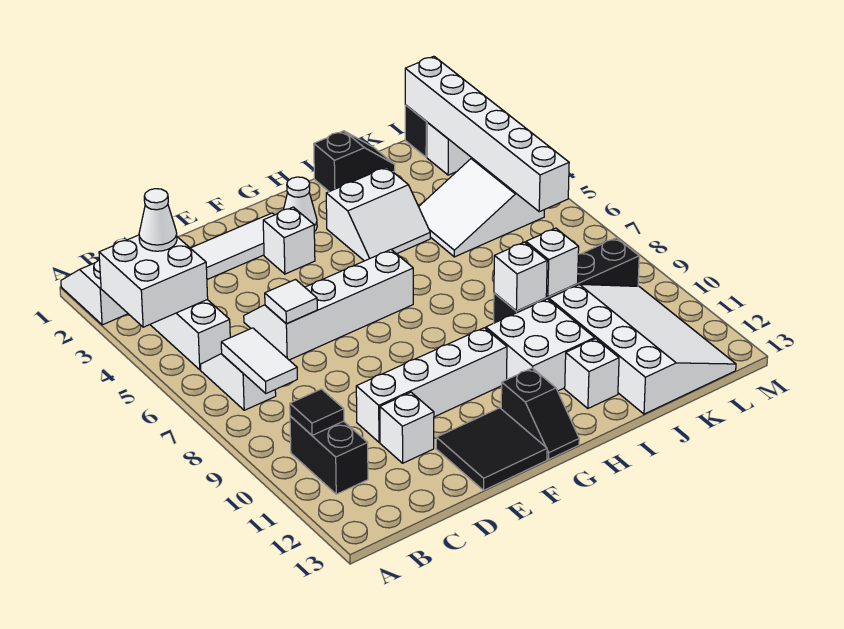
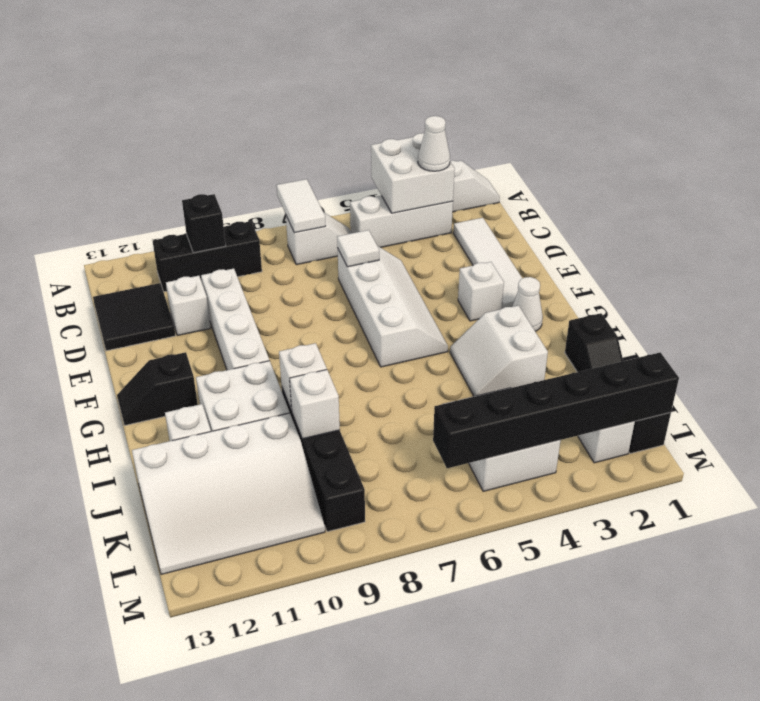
white 1x2 tile [221,328,297,393] -> white 1x2 tile turned to [276,179,326,233]
black 1x2 brick [290,416,368,494] -> black 1x3 brick [153,221,262,292]
black 1x1 tile [290,389,344,435] -> black 1x1 brick [182,194,226,253]
black 2x2 tile [436,408,547,490] -> black 2x2 tile moved to [93,283,176,351]
white 1x6 brick [405,56,569,212] -> black 1x6 brick [433,352,679,468]

